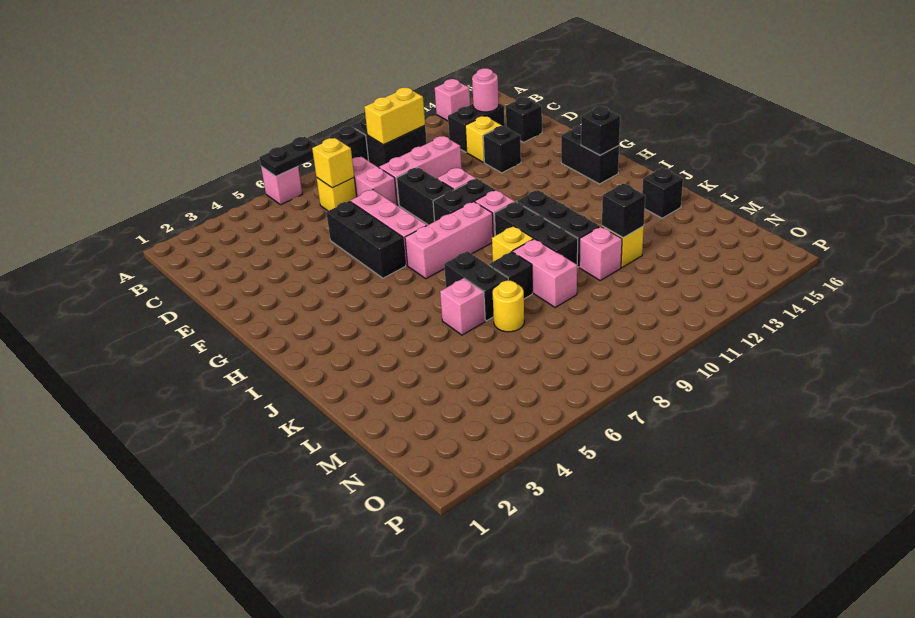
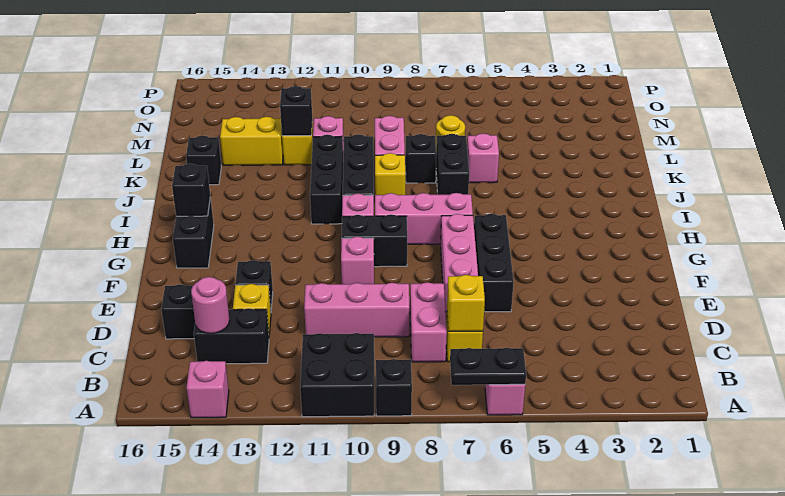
yellow 1x2 brick [365,88,425,145] -> yellow 1x2 brick moved to [220,117,283,165]
black 1x2 brick [397,167,454,225] -> none

